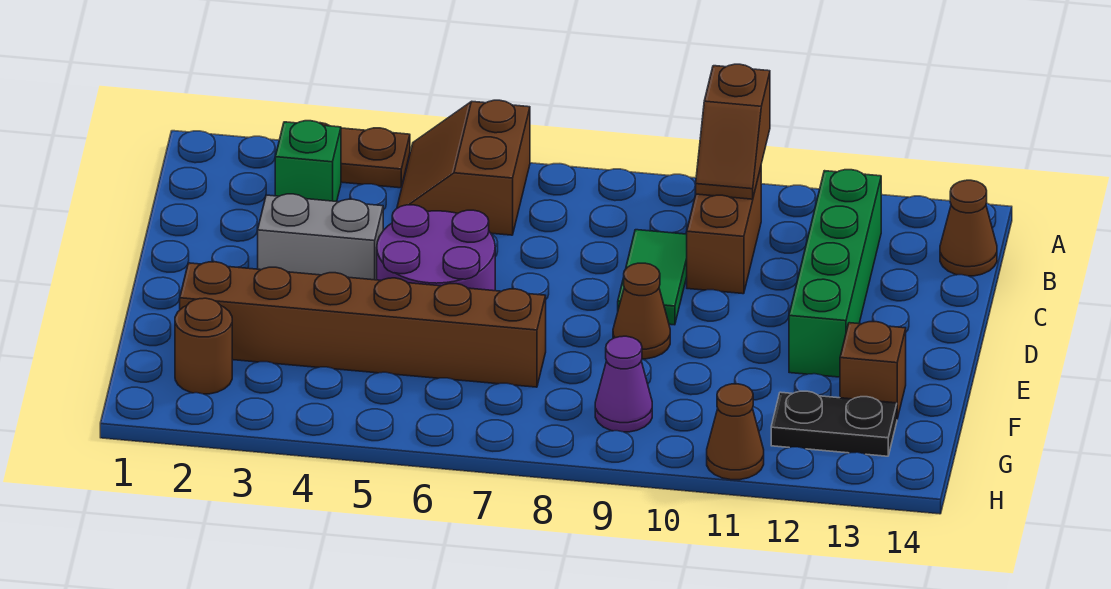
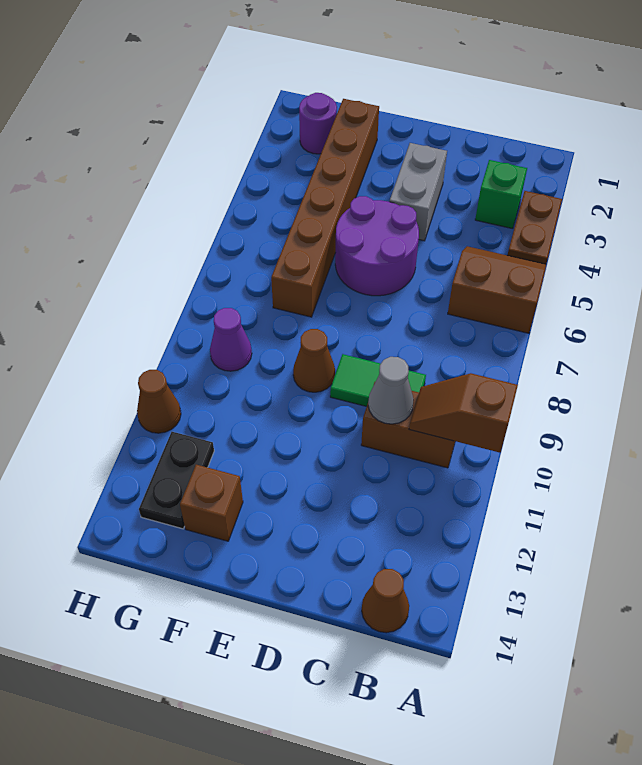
green 1x4 brick [789,170,881,377] -> none
none -> grey 1x1 cone [368,357,414,424]
brown 1x1 round brick [175,298,232,394] -> purple 1x1 round brick [299,93,337,154]

